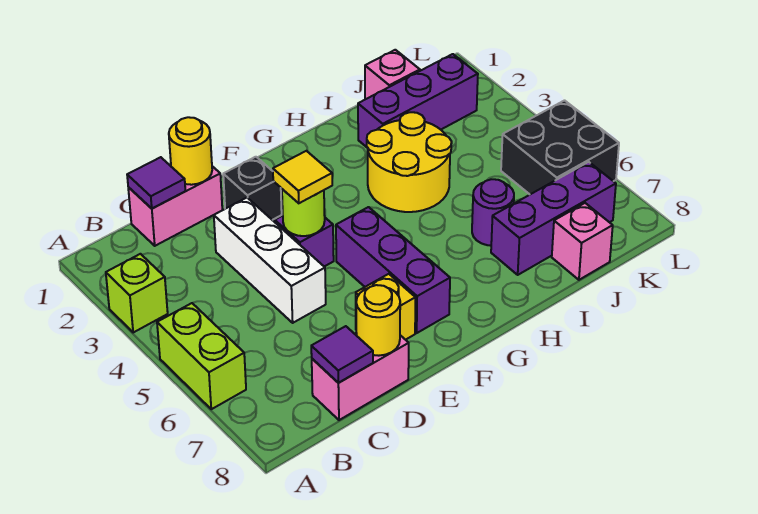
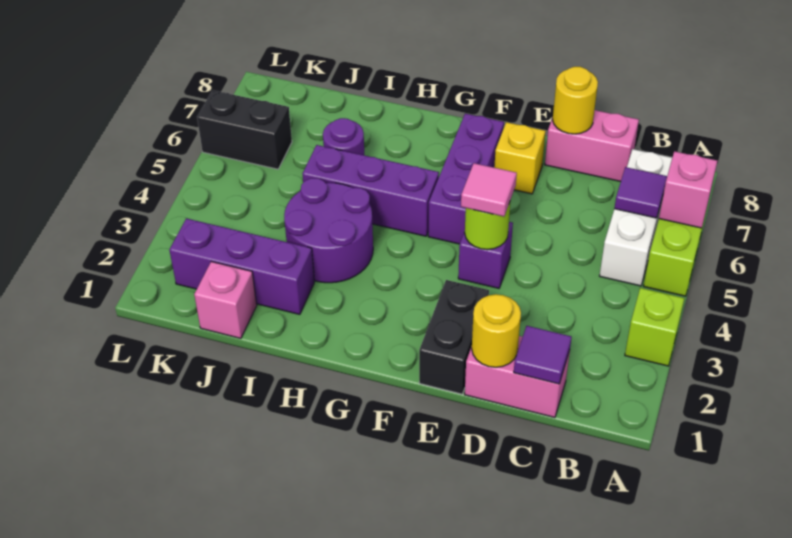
purple 1x1 tile [311,326,373,383] -> purple 1x1 tile moved to [614,167,667,218]
white 1x3 brick [214,198,326,323] -> white 1x3 brick moved to [600,149,672,286]
black 1x1 brick [223,157,282,220] -> black 1x2 brick [419,280,489,394]
yellow 1x1 tile [273,151,332,203] -> pink 1x1 tile [461,163,517,217]
yellow 2x2 round brick [367,112,452,212] -> purple 2x2 round brick [284,178,373,283]
purple 1x3 brick [491,162,616,275] -> purple 1x3 brick moved to [303,145,439,236]
pink 1x1 brick [552,203,613,280] -> pink 1x1 brick moved to [659,151,717,228]
black 2x2 brick [501,101,619,194] -> black 1x2 brick [197,90,292,169]

